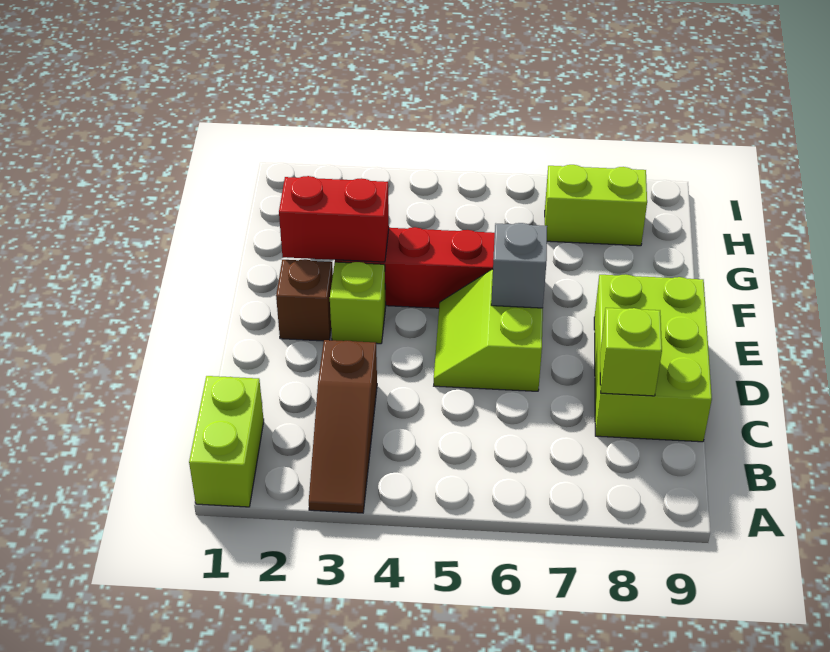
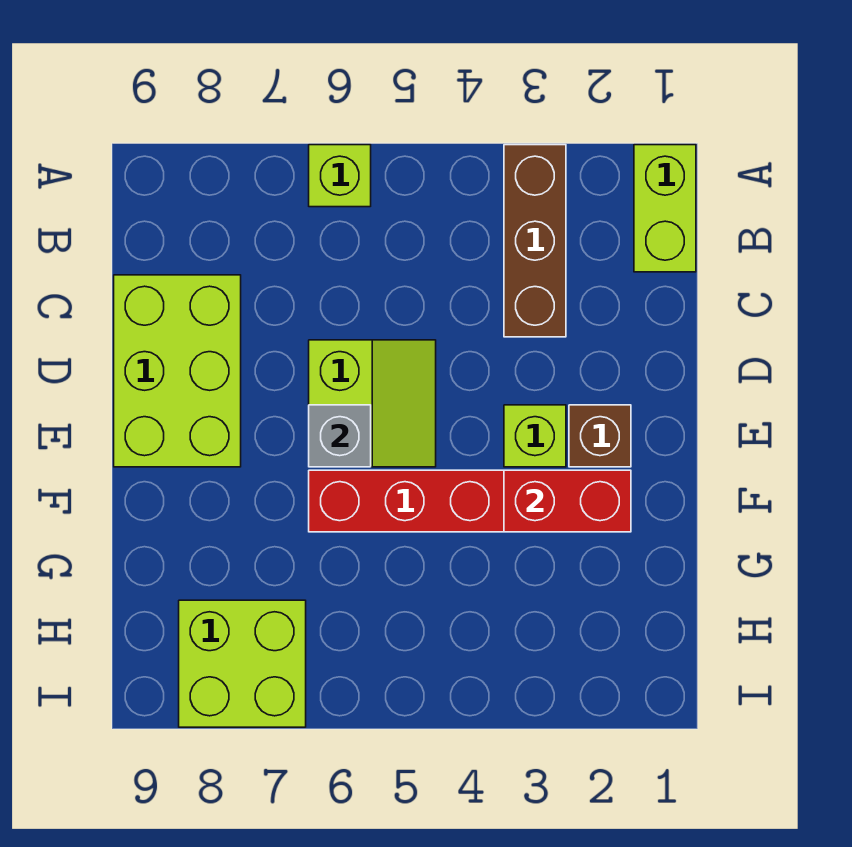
brown 1x3 slope [309,340,377,513] -> brown 1x3 brick [504,145,566,337]
lime 1x1 brick [600,308,662,396] -> lime 1x1 brick moved to [309,145,371,207]
lime 1x2 brick [545,165,647,246] -> lime 2x2 brick [179,600,306,727]

